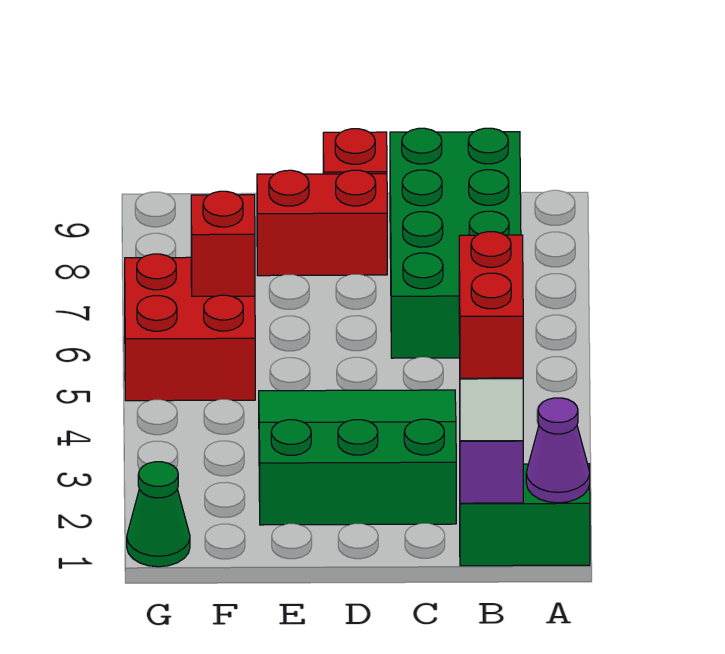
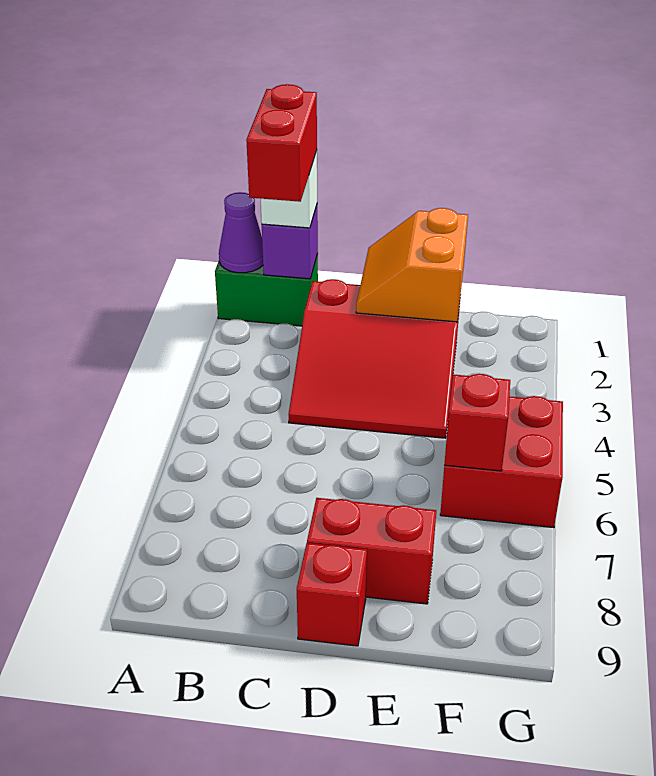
green 2x4 brick [390,128,521,358] -> none
green 3x3 slope [259,390,456,525] -> red 3x3 slope [288,279,460,438]
none -> orange 2x2 slope [356,208,468,322]
green 1x1 cone [127,462,190,567] -> none

